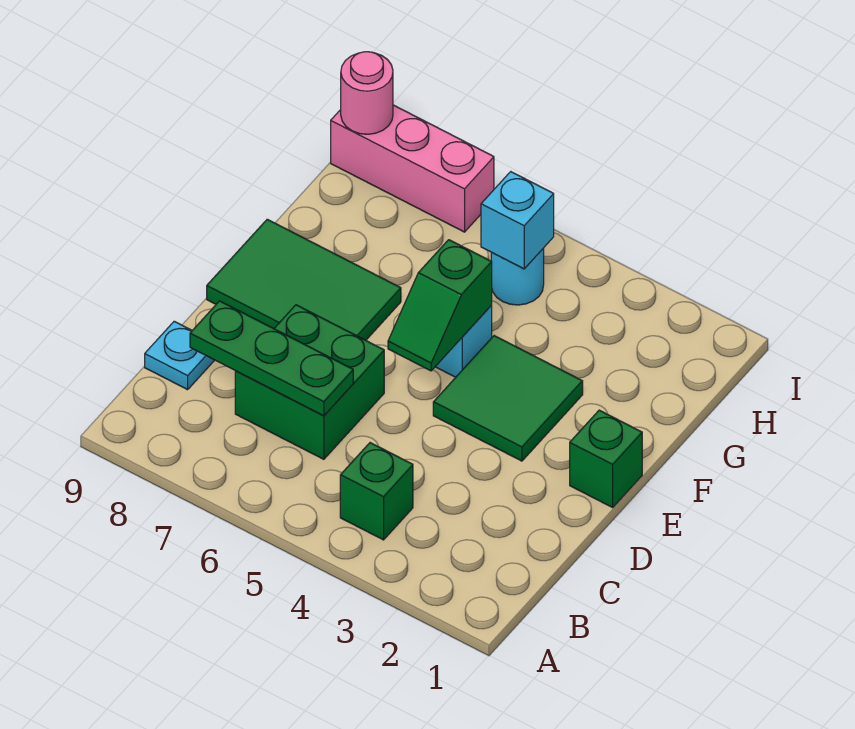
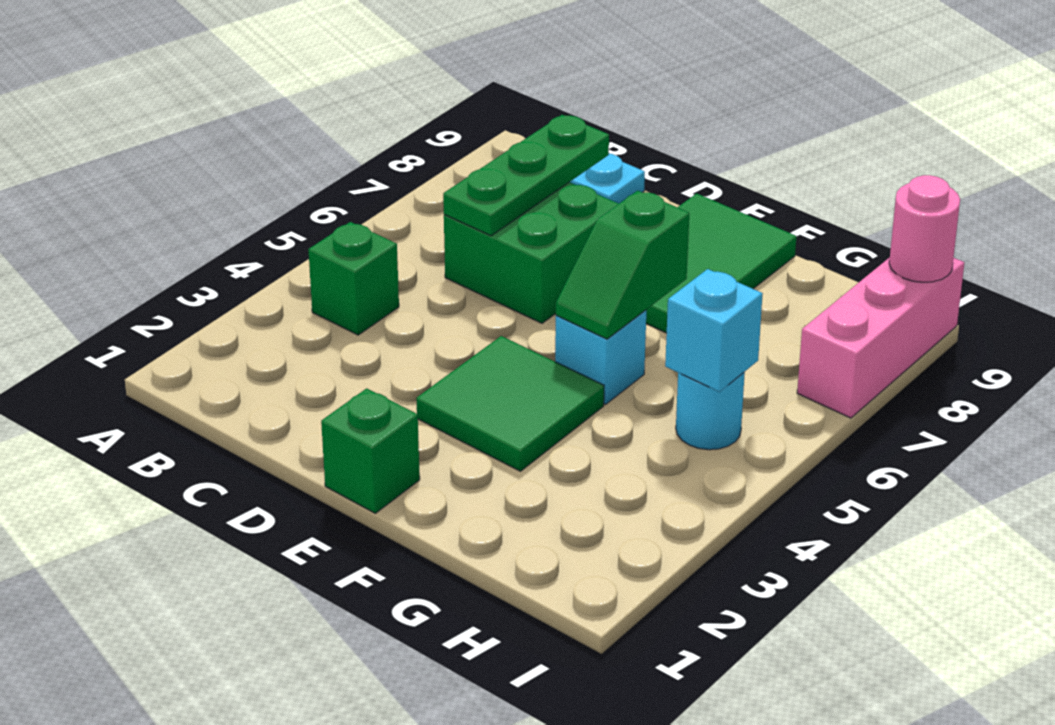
green 1x2 slope [388,240,492,371] -> green 1x2 slope turned to [556,191,689,339]

